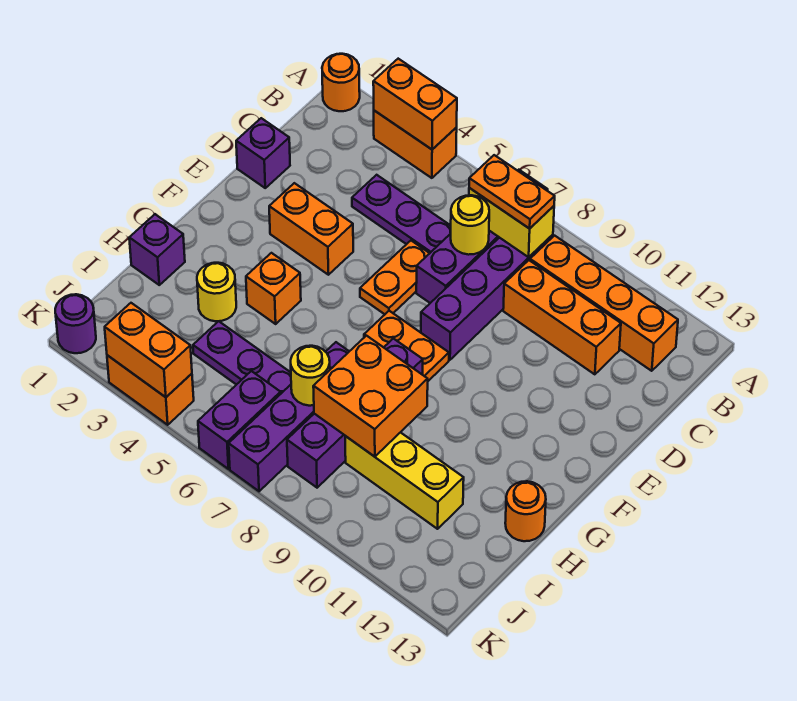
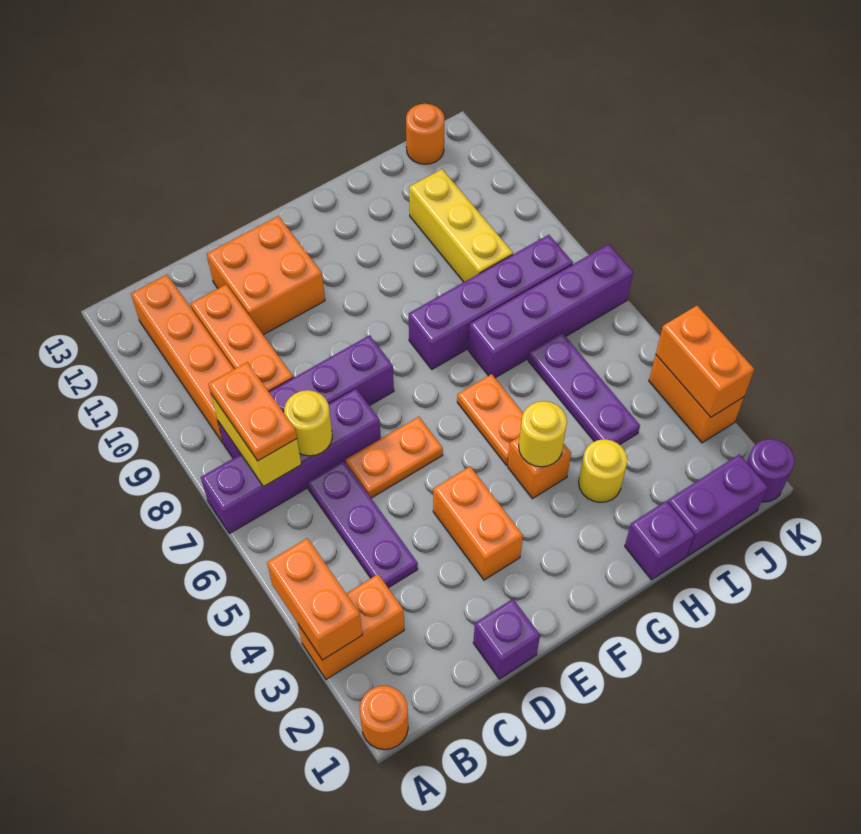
orange 1x2 brick [374,111,457,178] -> orange 1x2 brick turned to [298,574,404,680]
orange 1x2 plate [364,311,449,381] -> orange 1x2 plate moved to [457,374,523,465]
orange 2x2 brick [313,336,428,457] -> orange 2x2 brick moved to [207,216,325,335]
orange 1x1 round brick [505,481,546,541] -> orange 1x1 round brick moved to [406,104,444,164]
yellow 1x1 round brick [291,346,330,406] -> yellow 1x1 round brick moved to [519,401,567,467]
purple 1x2 brick [198,371,281,469] -> purple 1x2 brick moved to [668,454,768,556]

